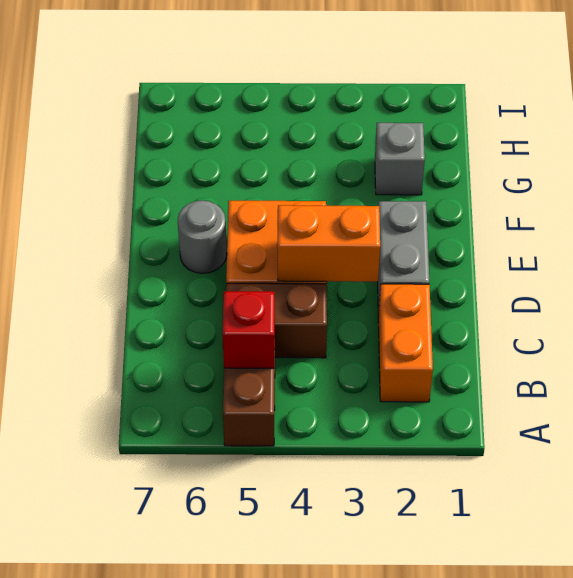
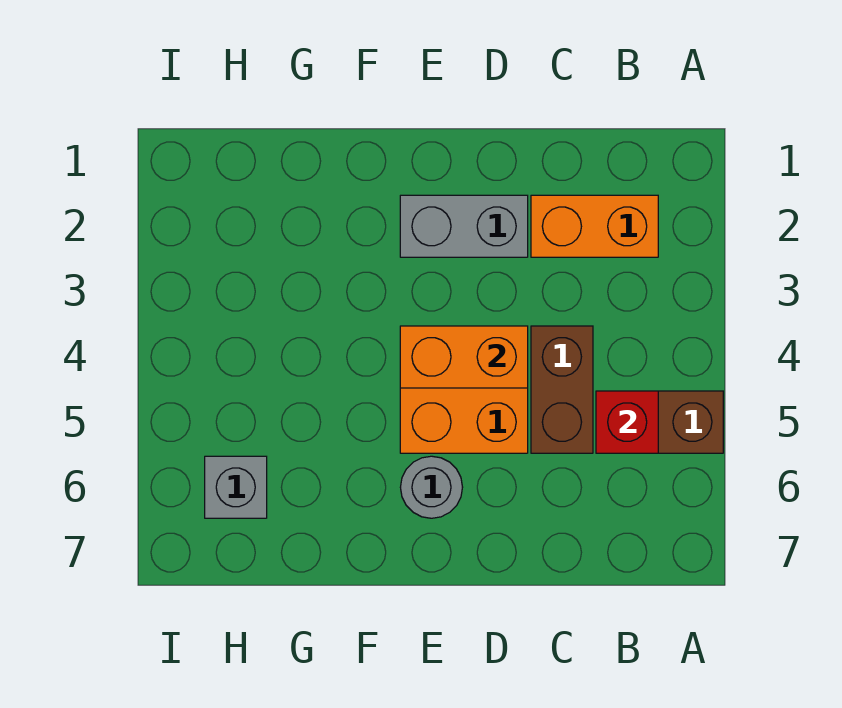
orange 1x2 brick [277,205,380,282] -> orange 1x2 brick turned to [400,326,528,388]
grey 1x1 brick [375,123,425,195] -> grey 1x1 brick moved to [205,456,267,518]

